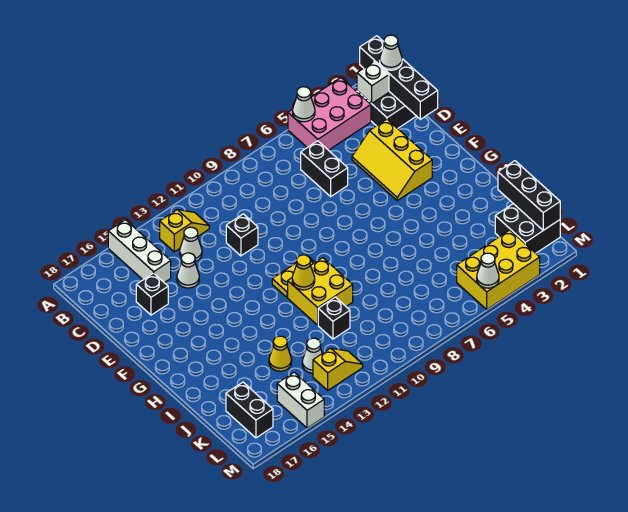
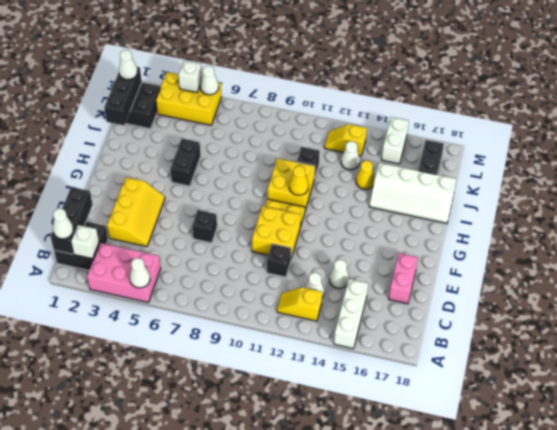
black 1x4 brick [360,36,438,119] -> black 1x3 brick [51,187,93,254]
black 1x2 brick [301,141,348,196] -> black 1x2 brick moved to [170,138,201,186]
black 1x1 brick [136,273,168,315] -> black 1x1 brick moved to [192,210,217,243]
none -> pink 1x2 brick [389,253,418,304]
none -> yellow 2x2 brick [252,206,301,258]
none -> white 2x4 slope [369,163,457,223]
none -> white 1x1 cone [119,50,138,79]
none -> white 1x1 brick [178,61,202,92]

